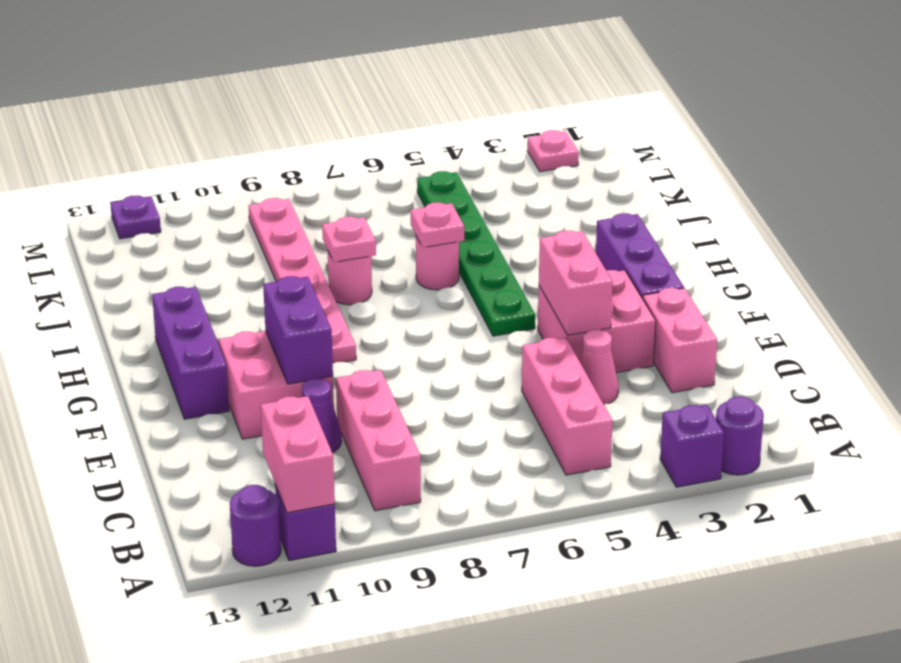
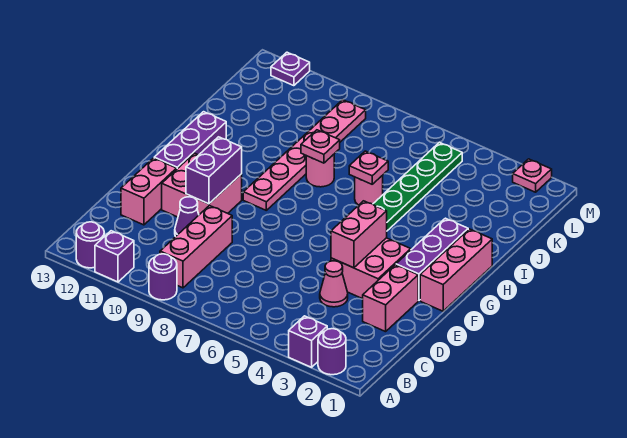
none -> purple 1x1 round brick [149,254,177,300]
pink 1x2 brick [261,396,335,513] -> pink 1x2 brick moved to [121,158,176,225]
pink 1x3 brick [522,338,613,475] -> pink 1x3 brick moved to [420,229,492,311]

